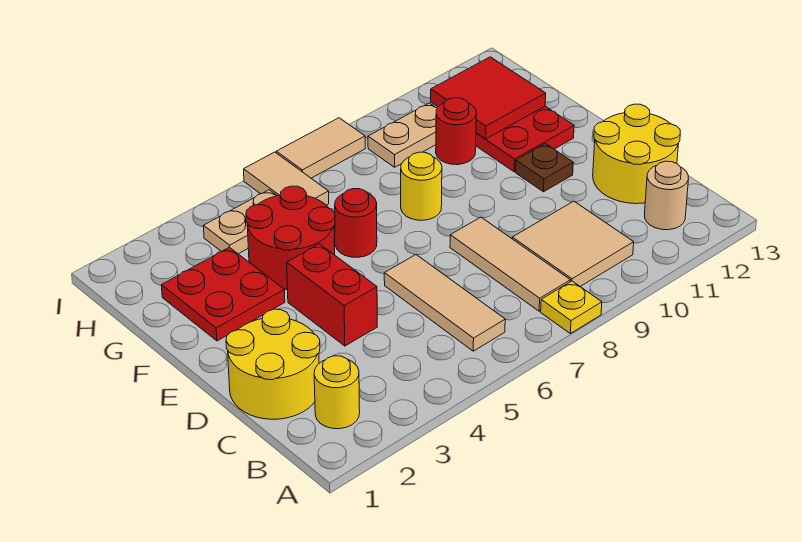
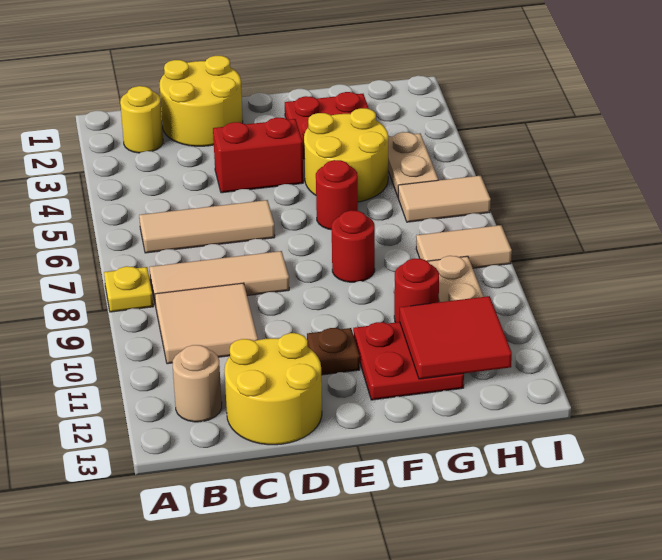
red 2x2 round brick [246,186,335,290] -> yellow 2x2 round brick [304,108,388,202]
yellow 1x1 round brick [401,152,442,220] -> red 1x1 round brick [332,210,375,282]
tan 1x2 tile [276,118,365,178] -> tan 1x2 tile turned to [416,225,512,268]

